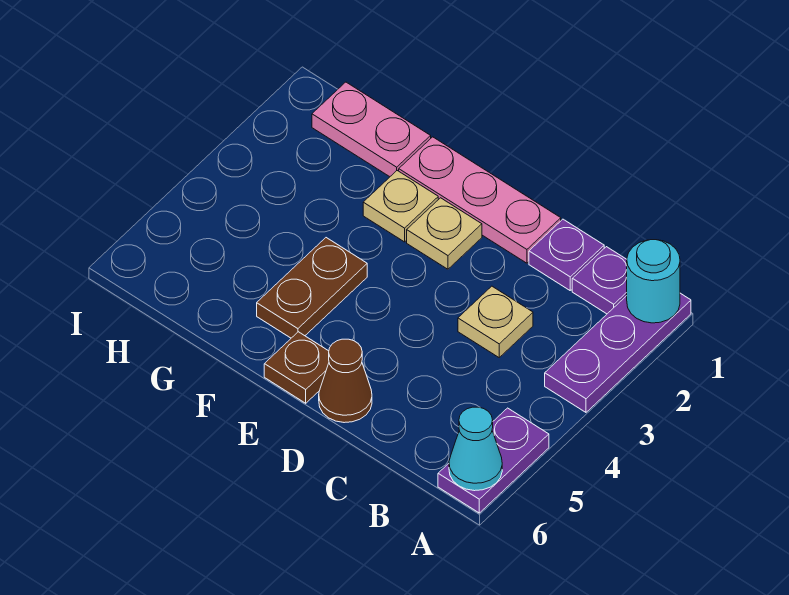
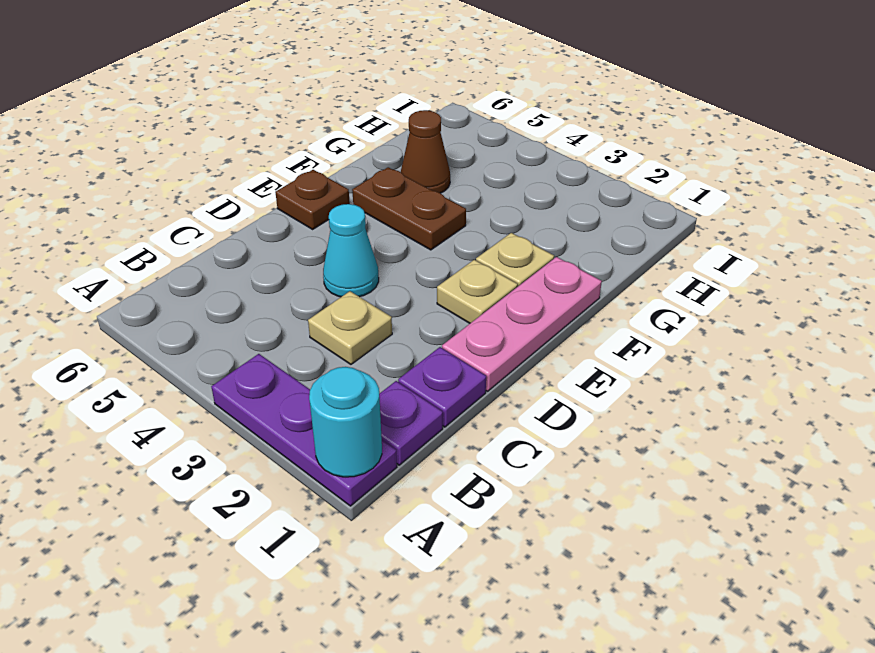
purple 1x2 plate [438,408,549,513] -> none
cyan 1x1 cone [449,407,502,491] -> cyan 1x1 cone moved to [323,204,379,297]
brown 1x1 cone [319,339,372,423] -> brown 1x1 cone moved to [401,110,450,193]
pink 1x2 plate [312,82,431,177] -> none

